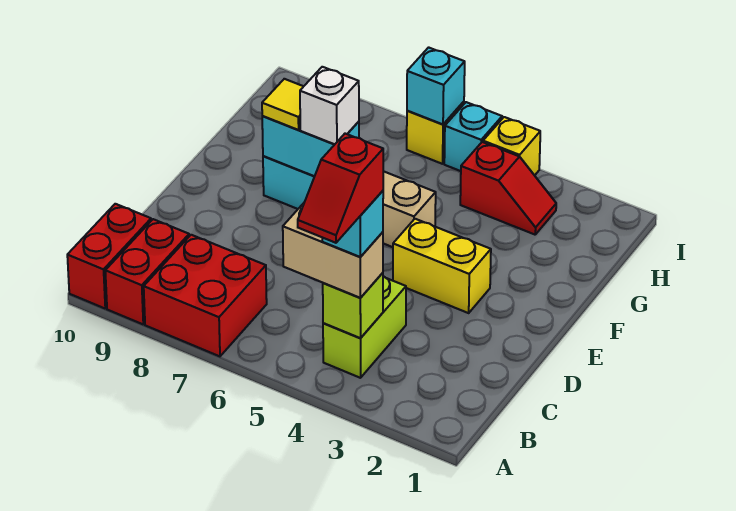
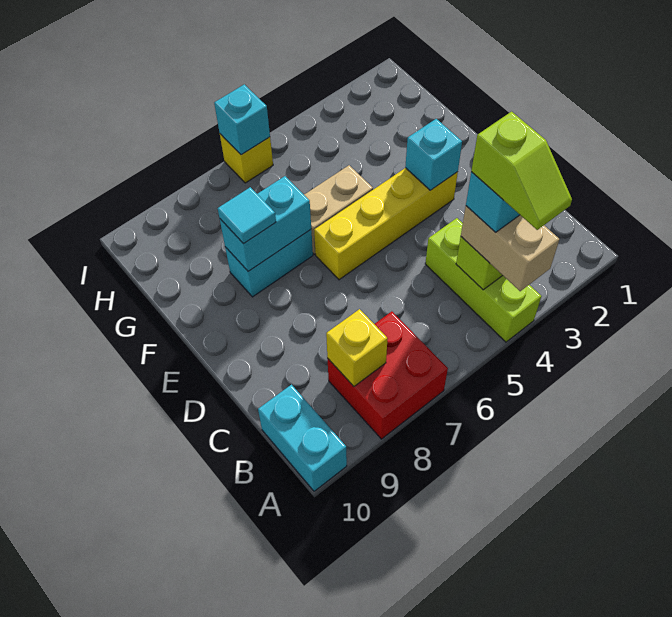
red 1x2 slope [298,134,383,243] -> lime 1x2 slope [471,112,572,230]
red 1x2 brick [105,219,189,324] -> none
red 1x2 brick [67,204,151,308] -> cyan 1x2 brick [258,384,347,491]
lime 1x2 brick [323,276,406,378] -> lime 1x3 brick [425,218,541,342]
tan 1x2 brick [283,203,383,298] -> tan 1x2 brick turned to [461,206,560,291]
yellow 1x2 brick [393,219,491,313] -> yellow 1x4 brick [314,168,458,280]
white 1x1 brick [300,67,359,144] -> none
yellow 1x1 tile [262,79,304,130] -> cyan 1x1 tile [218,187,276,244]
red 1x2 slope [460,142,556,235] -> none
yellow 1x1 brick [483,117,540,175] -> yellow 1x1 brick moved to [326,309,388,386]
cyan 1x1 brick [444,102,502,171] -> cyan 1x1 brick moved to [405,119,462,190]

